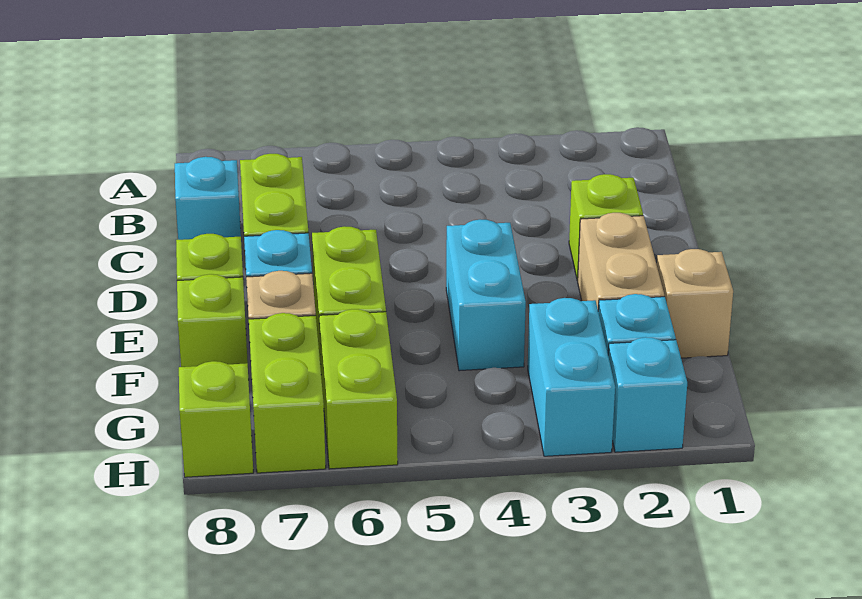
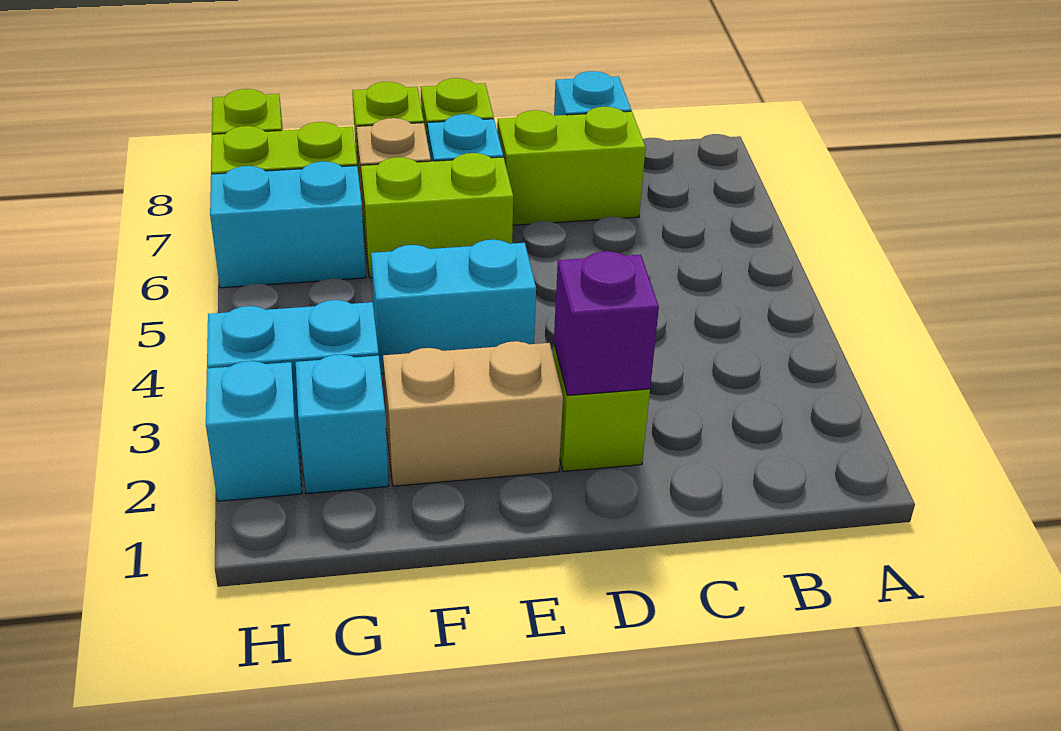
none -> purple 1x1 brick [554,251,659,395]
tan 1x1 brick [657,249,733,358] -> none
lime 1x2 brick [319,309,398,469] -> cyan 1x2 brick [210,162,366,288]

